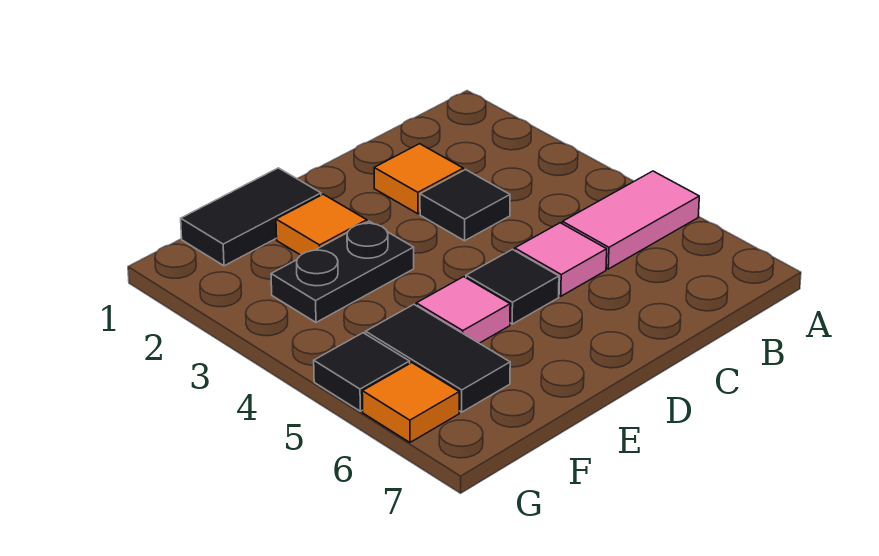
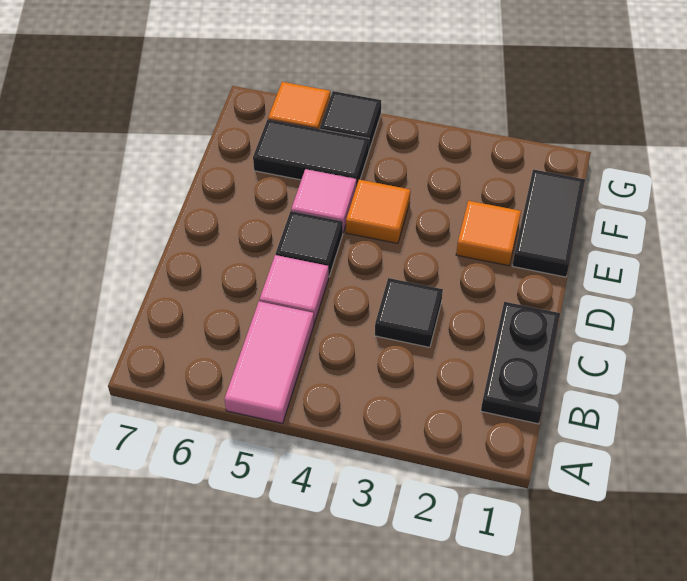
orange 1x1 tile [374,144,463,214] -> orange 1x1 tile moved to [346,180,410,244]
black 1x2 plate [271,221,414,322] -> black 1x2 plate moved to [481,302,560,424]

